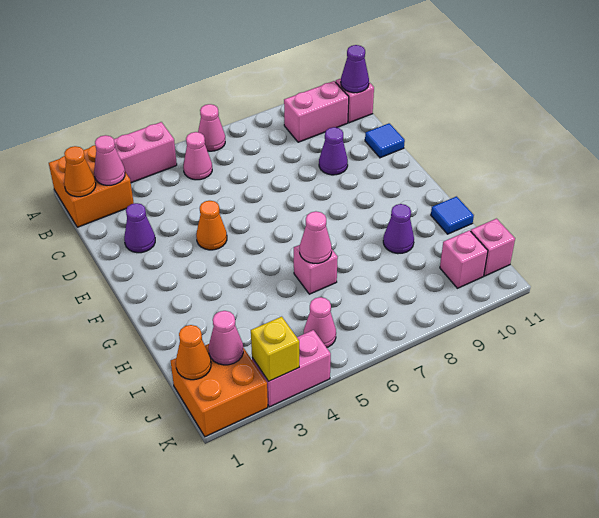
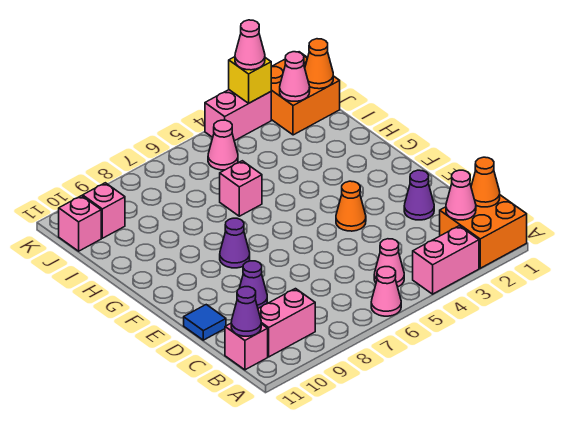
pink 1x1 cone [300,211,332,263] -> pink 1x1 cone moved to [235,20,265,70]
purple 1x1 cone [383,204,414,254] -> purple 1x1 cone moved to [220,218,250,268]
blue 1x1 tile [431,196,474,234] -> none

